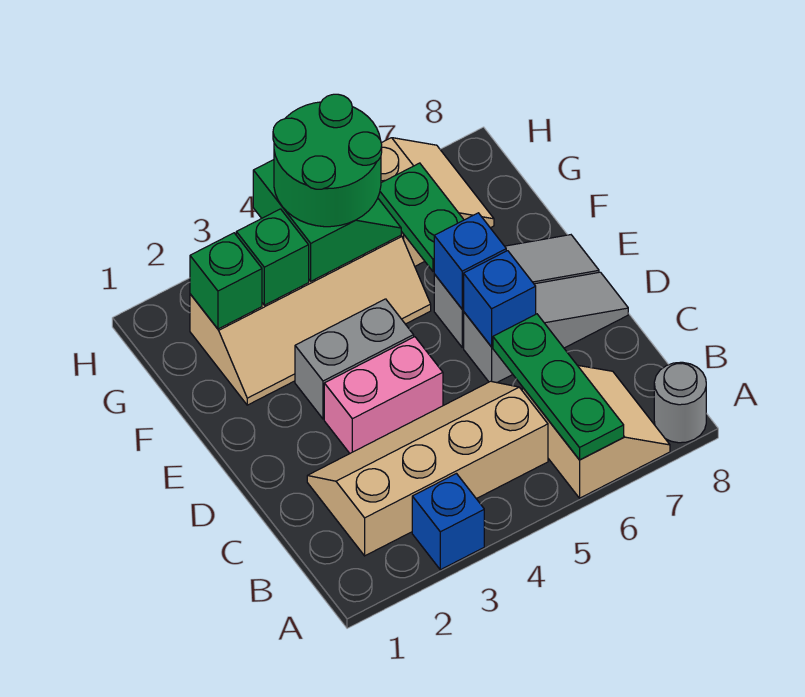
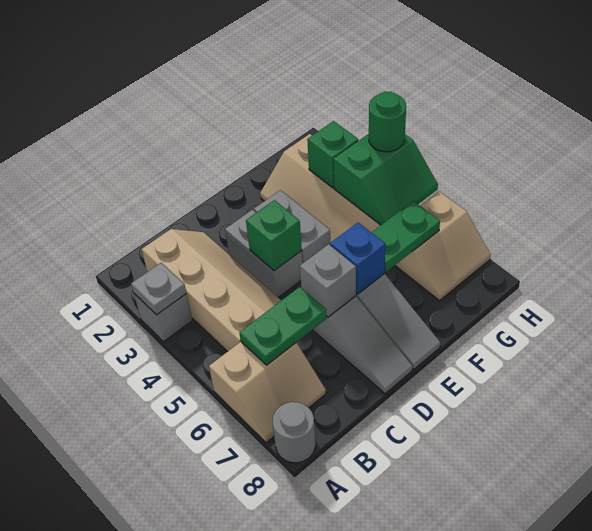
blue 1x1 brick [412,474,484,570] -> grey 1x1 brick [134,294,192,342]
none -> grey 1x1 plate [131,263,186,315]
green 1x3 plate [493,314,624,460] -> green 1x2 plate [239,287,327,365]
pink 1x2 brick [324,337,443,453] -> grey 1x2 brick [225,210,303,297]
blue 1x1 brick [464,251,536,347] -> grey 1x1 brick [300,244,356,317]
green 1x1 brick [190,233,262,329] -> green 1x1 brick moved to [246,200,302,271]
green 2x2 round brick [273,94,382,227] -> green 1x1 round brick [369,92,406,152]

